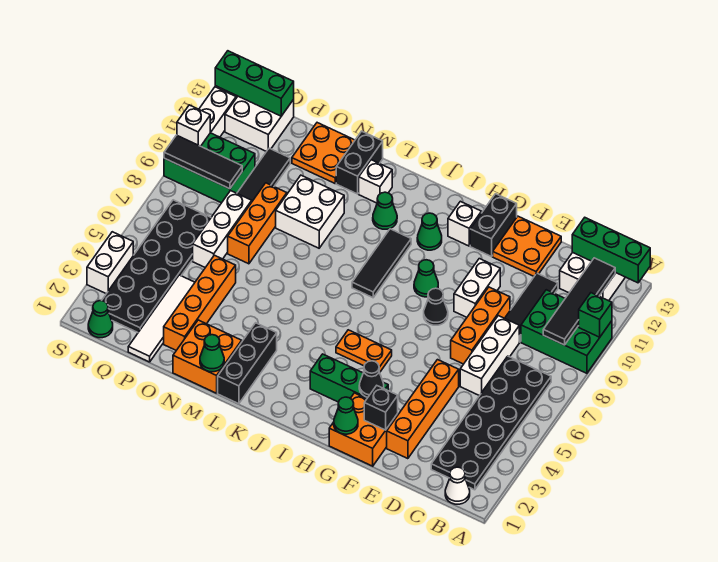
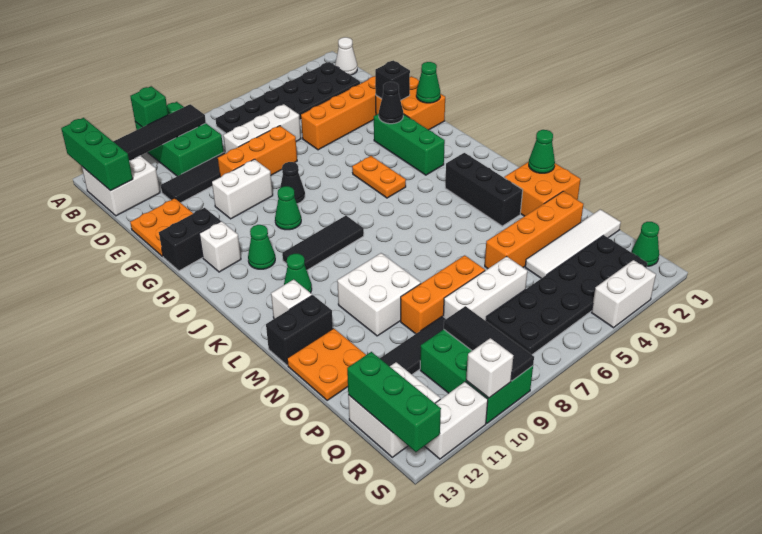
black 1x3 brick [218,323,277,404] -> black 1x3 brick turned to [445,153,523,226]

